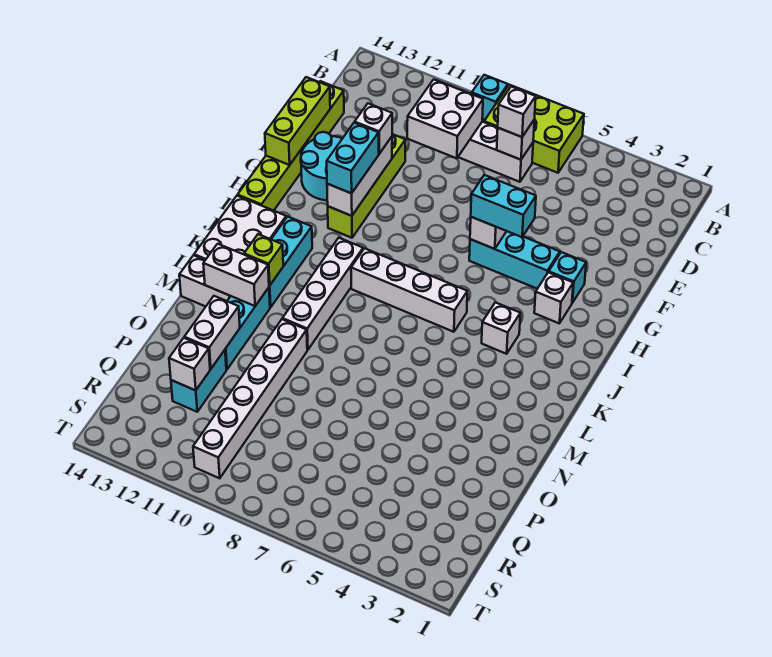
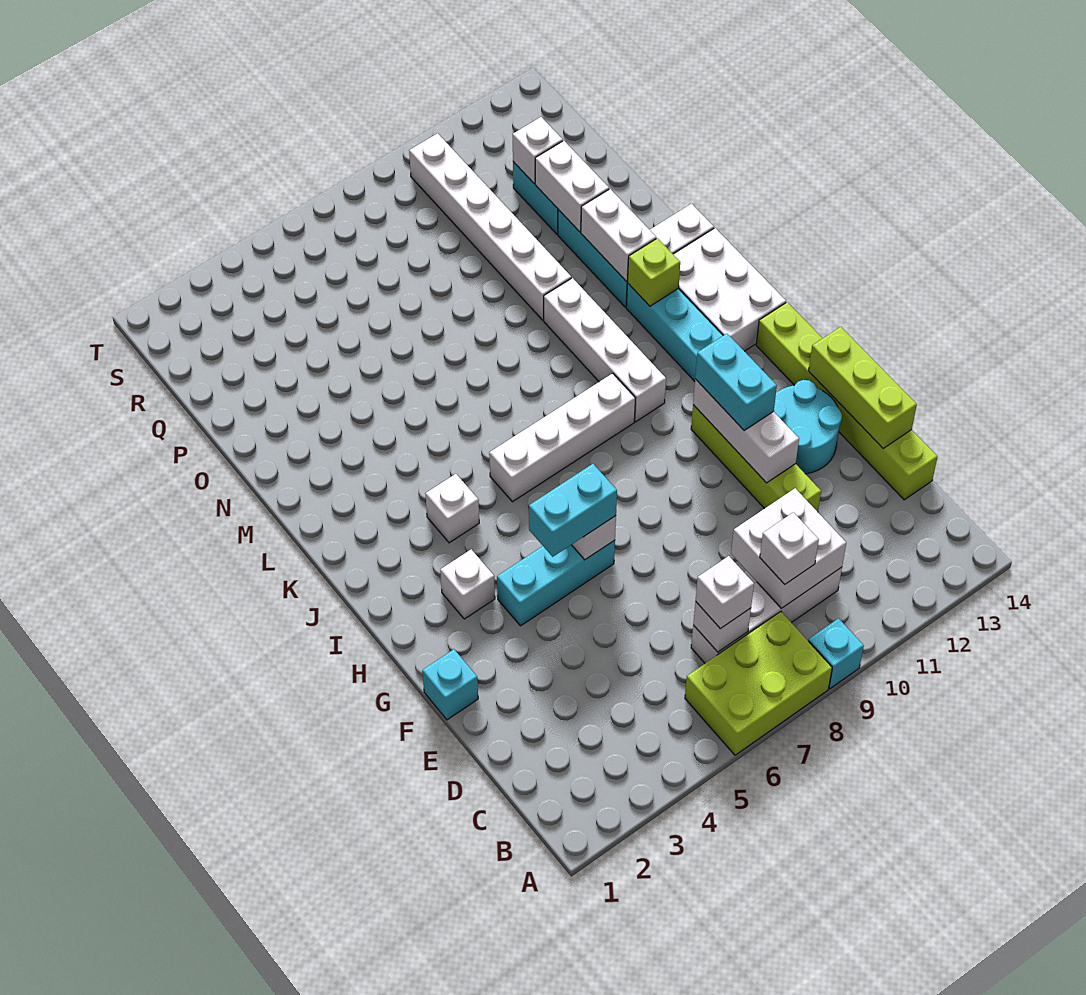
white 1x1 brick [355,103,392,154] -> white 1x1 brick moved to [760,512,819,584]
cyan 1x1 brick [549,252,586,303] -> cyan 1x1 brick moved to [422,649,478,720]
white 1x2 brick [203,244,269,306] -> white 1x2 brick turned to [581,189,656,281]

